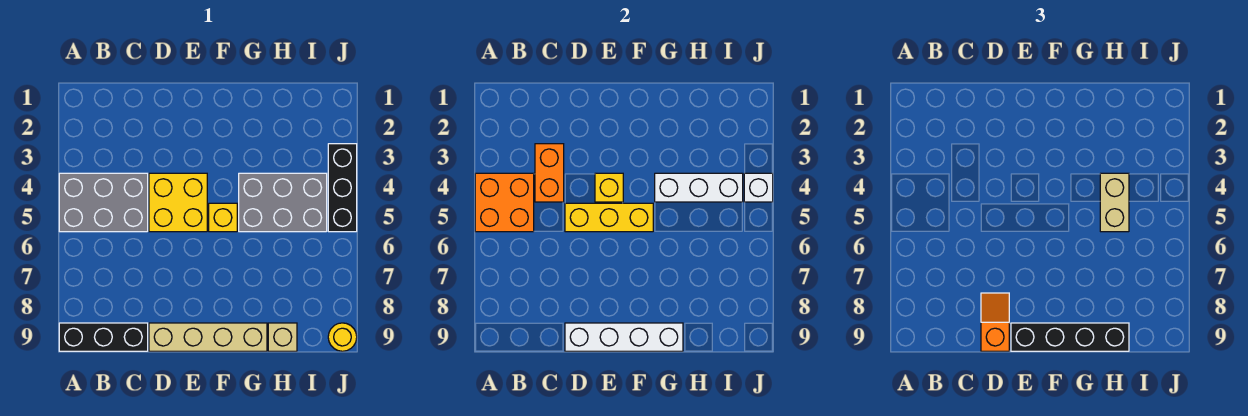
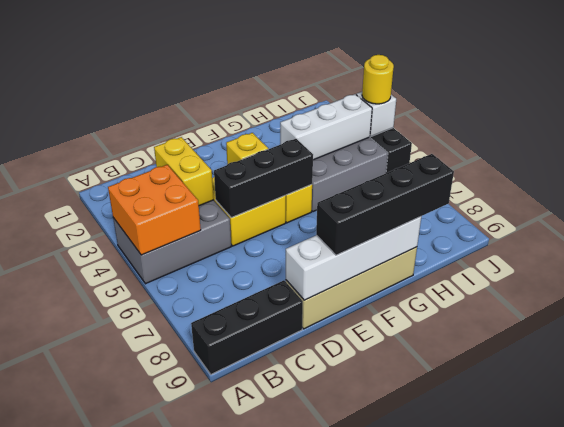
orange 1x2 brick [535,144,564,202] -> yellow 1x2 brick [154,137,214,206]
yellow 1x3 brick [565,203,653,232] -> black 1x3 brick [214,139,313,218]
orange 1x2 slope [981,293,1009,351] -> none
tan 1x2 brick [1100,173,1129,232] -> none
tan 1x1 brick [268,323,297,351] -> none
yellow 1x1 round brick [328,323,357,351] -> yellow 1x1 round brick moved to [362,55,394,104]

